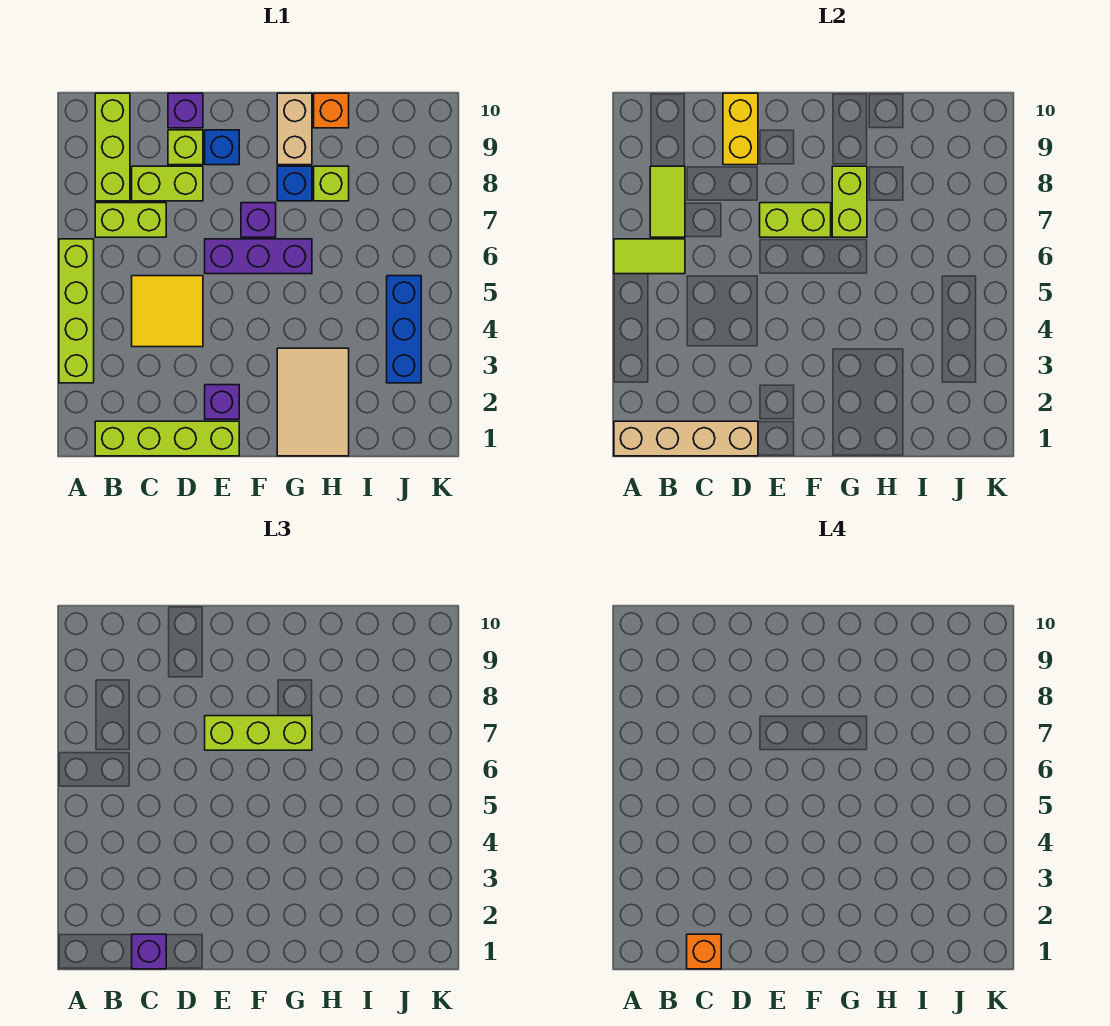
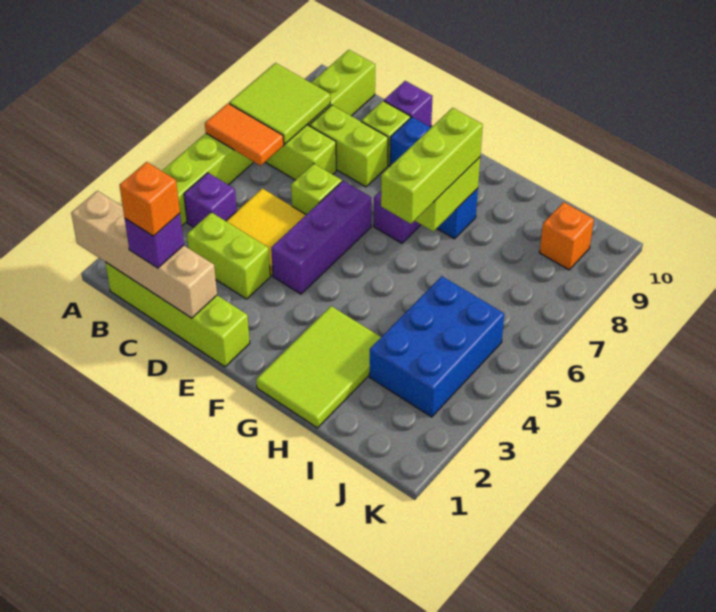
lime 1x2 tile [614,239,685,274] -> orange 1x2 tile [205,103,284,166]
lime 1x2 tile [650,166,685,237] -> lime 2x2 tile [229,63,330,144]
yellow 1x2 brick [723,93,758,165] -> none
purple 1x1 brick [205,385,239,419] -> purple 1x1 brick moved to [184,173,237,227]
purple 1x3 brick [205,239,312,274] -> purple 1x3 brick turned to [271,181,371,294]
lime 1x2 brick [760,203,831,237] -> lime 1x2 brick moved to [187,212,270,299]
lime 1x3 brick [205,716,312,750] -> lime 1x3 brick turned to [381,108,483,224]
tan 2x3 tile [277,348,349,456] -> lime 2x3 tile [256,306,381,428]
tan 1x2 brick [277,93,312,165] -> none
lime 1x1 brick [314,166,349,201] -> lime 1x1 brick moved to [291,164,342,215]
orange 1x1 brick [314,93,349,128] -> orange 1x1 brick moved to [539,202,594,270]
blue 1x3 brick [387,276,421,383] -> blue 2x3 brick [369,276,504,417]

